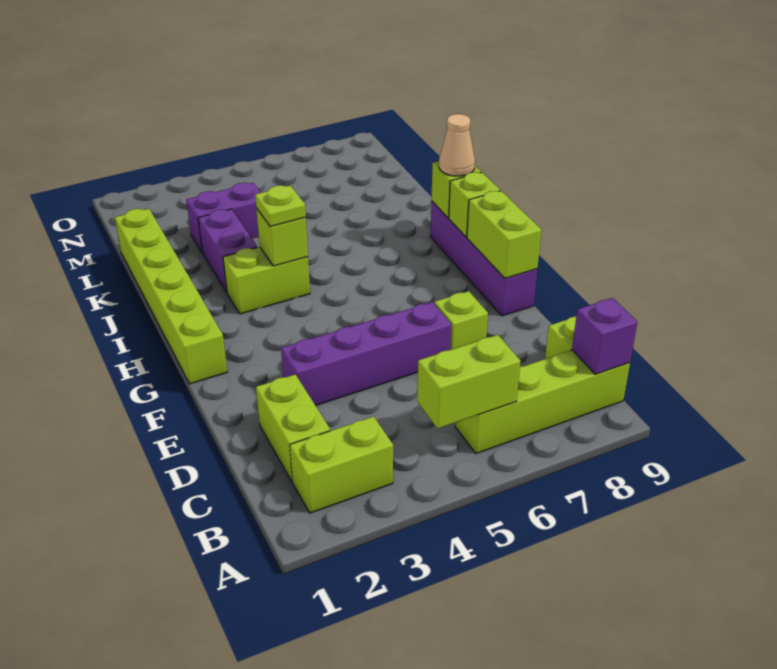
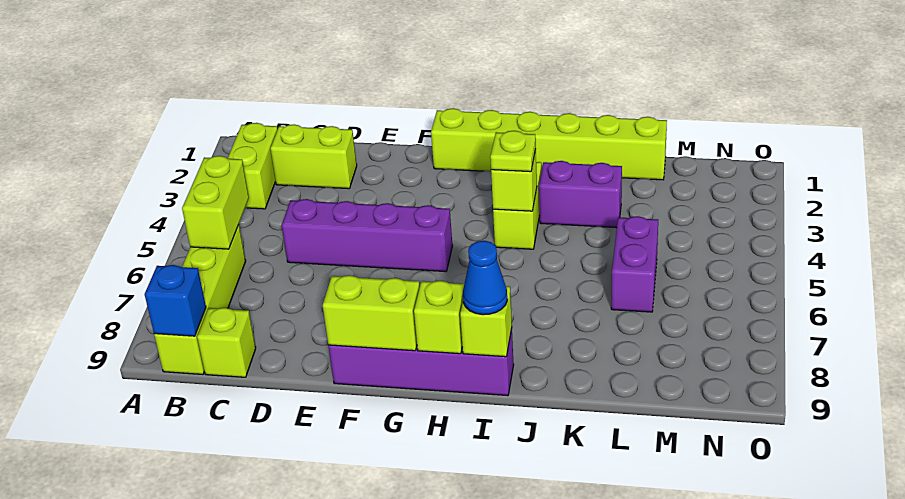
purple 1x1 brick [572,298,637,374] -> blue 1x1 brick [144,265,206,336]
purple 1x4 brick [281,302,451,405] -> purple 1x4 brick turned to [282,199,452,272]
lime 1x1 brick [434,291,488,350] -> none
tan 1x1 cone [439,114,475,176] -> blue 1x1 cone [463,241,507,315]
purple 1x2 brick [187,183,261,252] -> purple 1x2 brick moved to [611,216,658,312]

